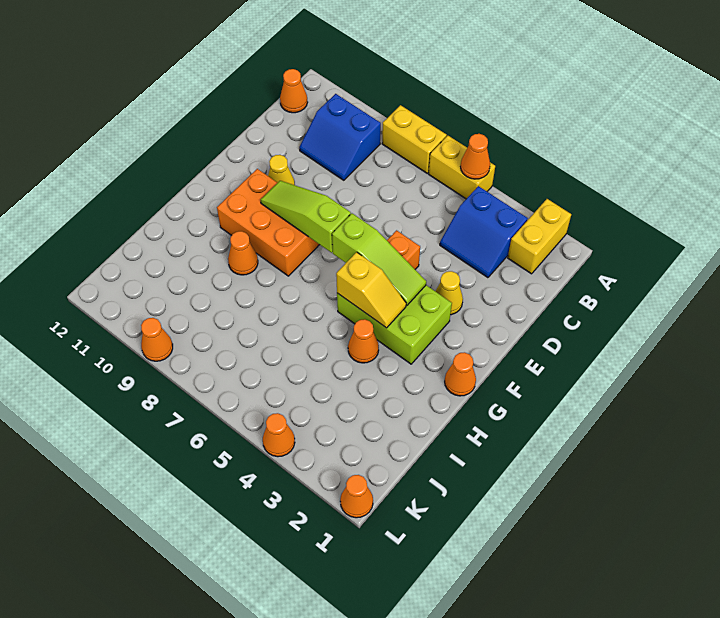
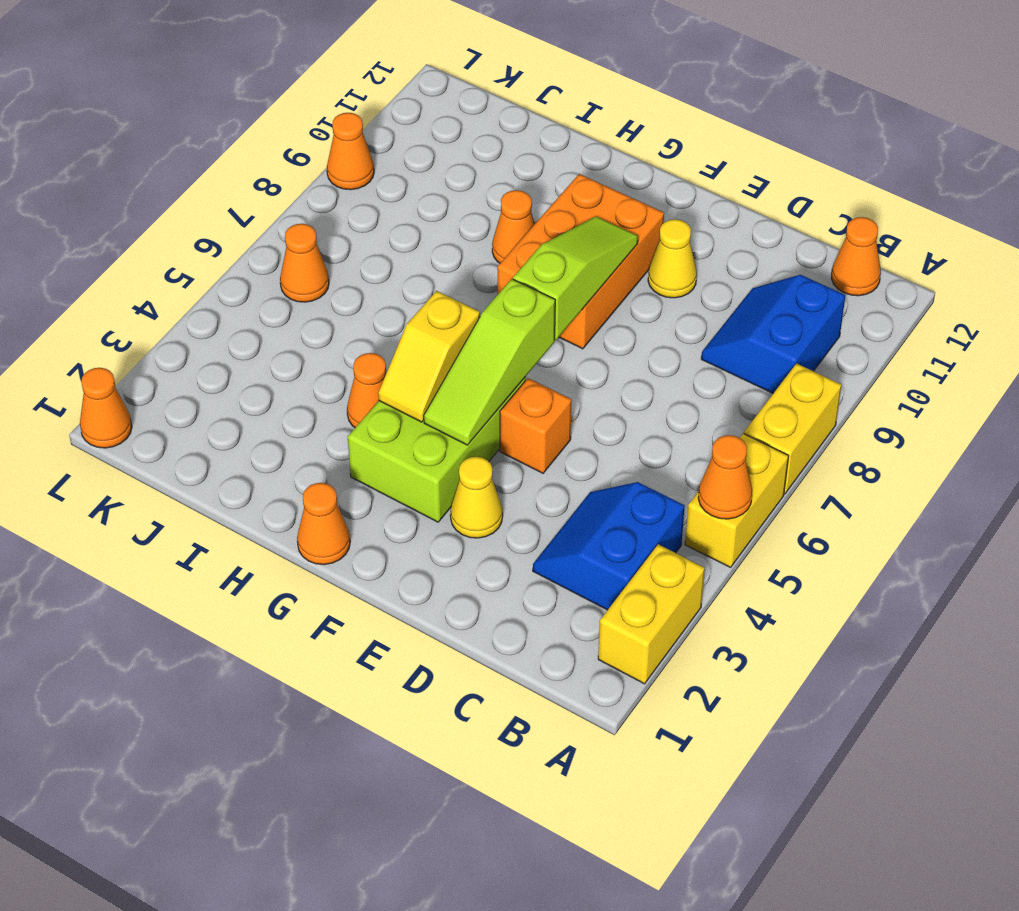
yellow 1x2 brick [508,199,571,274] -> yellow 1x2 brick turned to [598,544,705,684]
orange 1x1 cone [263,413,295,457] -> orange 1x1 cone moved to [280,224,329,302]

